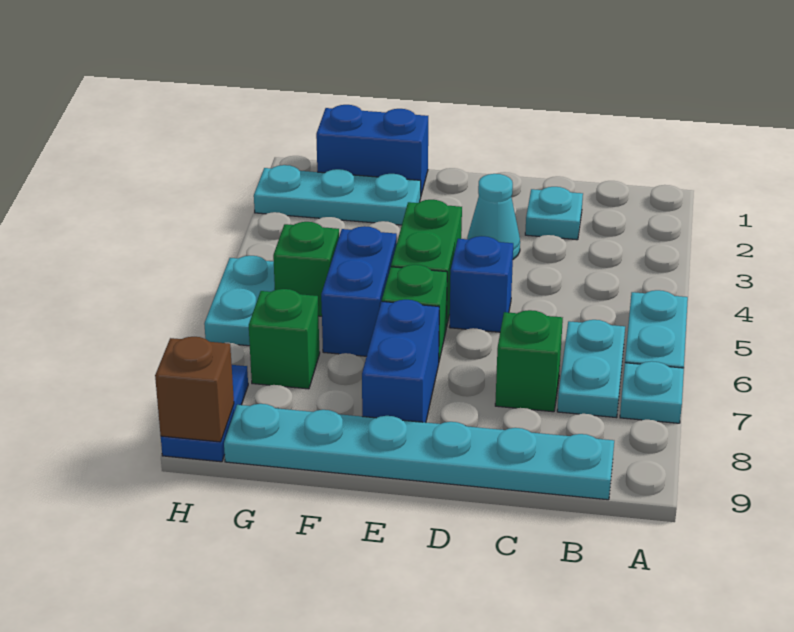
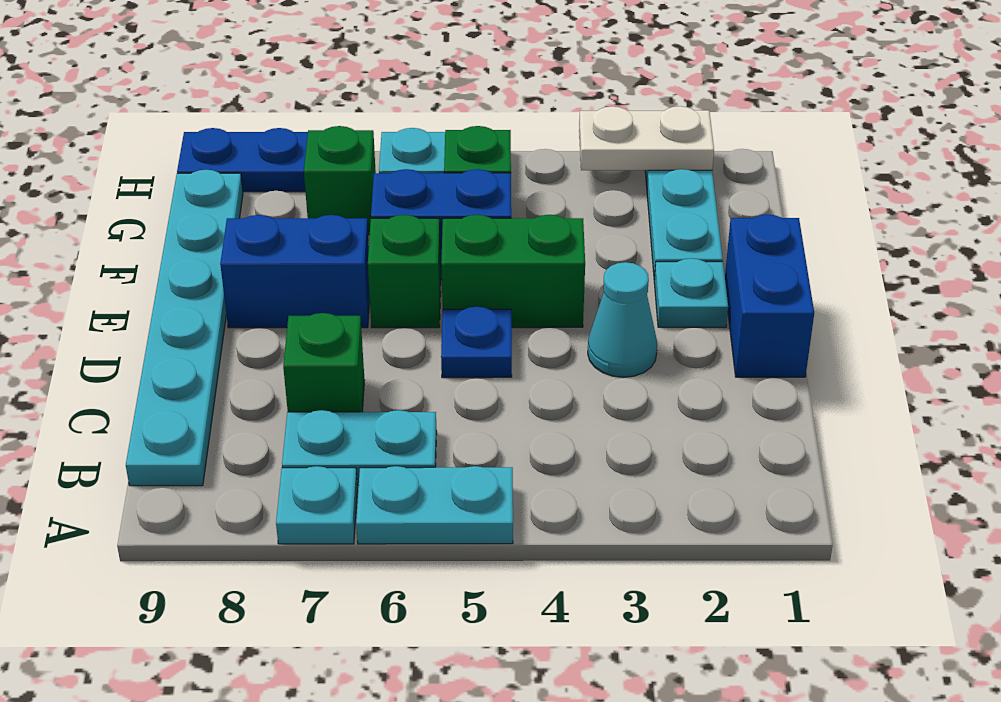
cyan 1x1 plate [525,187,583,240] -> cyan 1x1 plate moved to [654,258,728,327]
blue 1x1 brick [450,236,513,332] -> blue 1x1 plate [441,307,512,378]
blue 1x2 brick [316,105,428,195] -> blue 1x2 brick moved to [725,214,814,377]
none -> white 1x2 plate [579,106,714,170]
brown 1x1 brick [155,337,234,442] -> none

